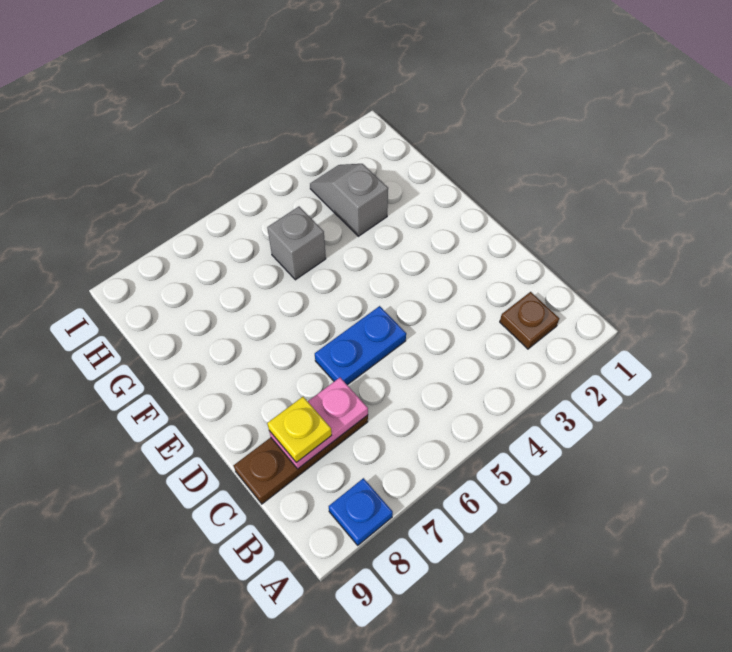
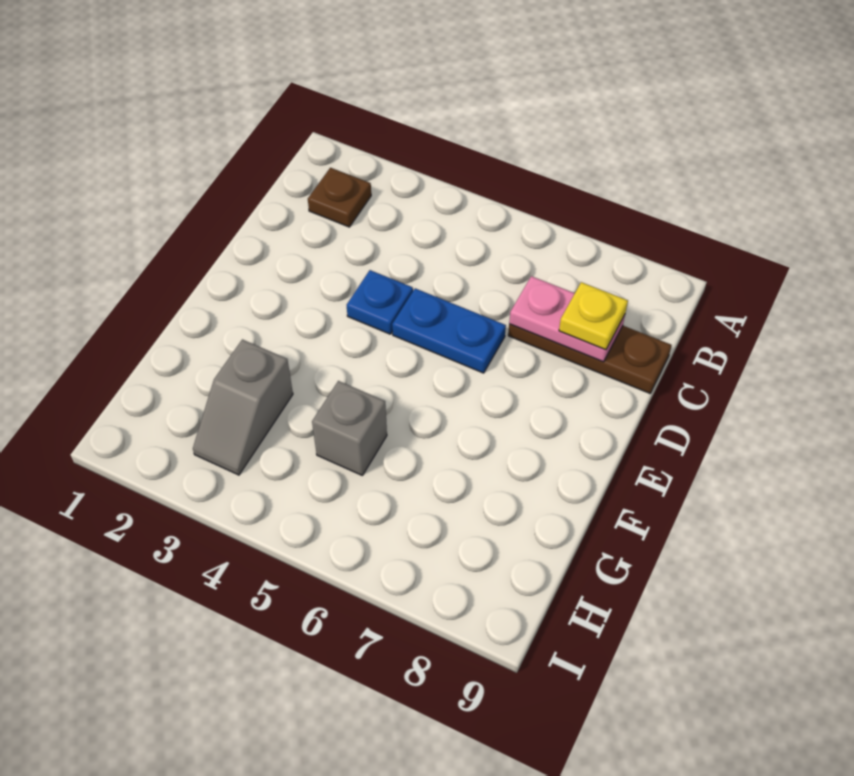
blue 1x1 plate [329,478,393,545] -> blue 1x1 plate moved to [347,270,413,334]

